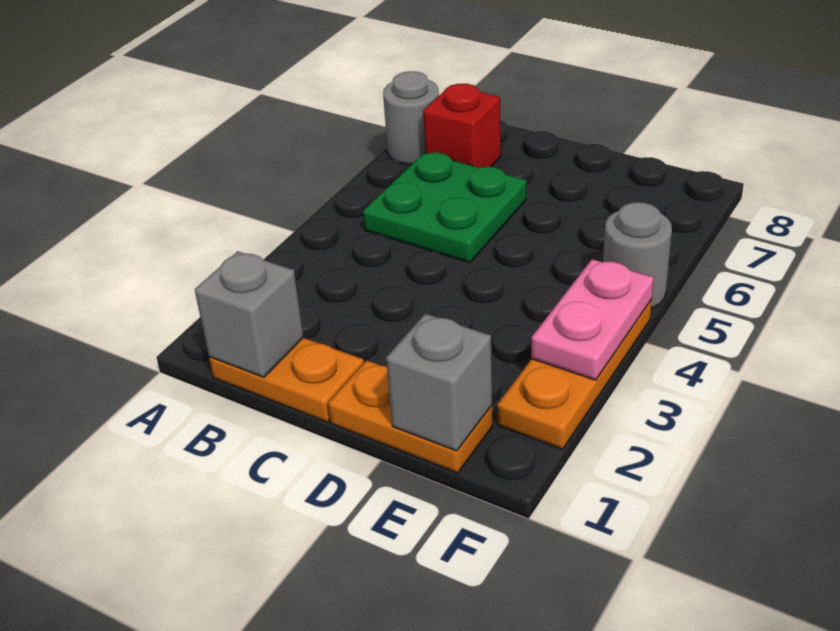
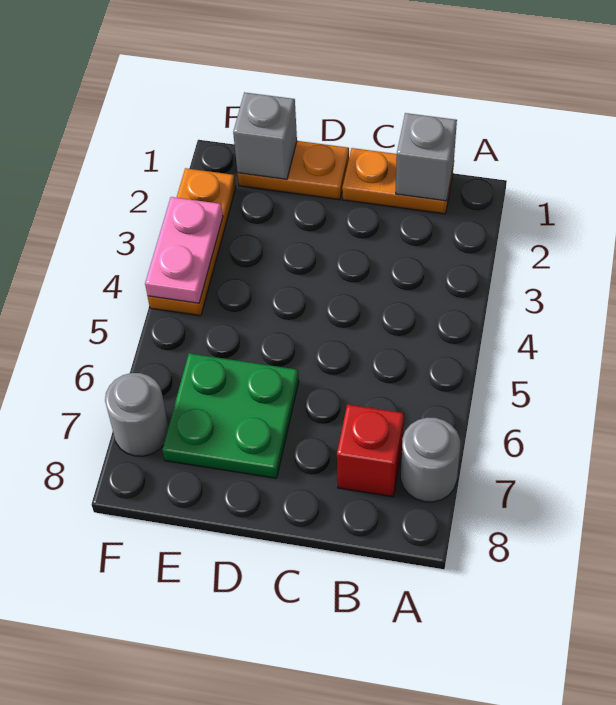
green 2x2 plate [363,153,527,263] -> green 2x2 plate moved to [162,353,299,478]
grey 1x1 round brick [603,202,672,308] -> grey 1x1 round brick moved to [105,373,169,456]

